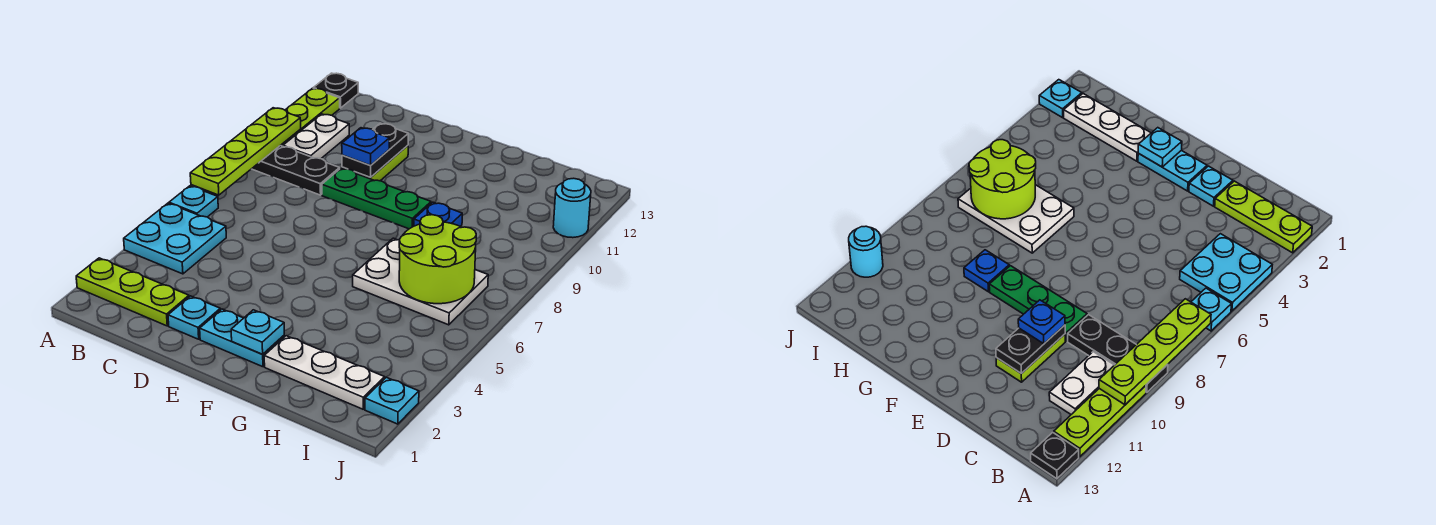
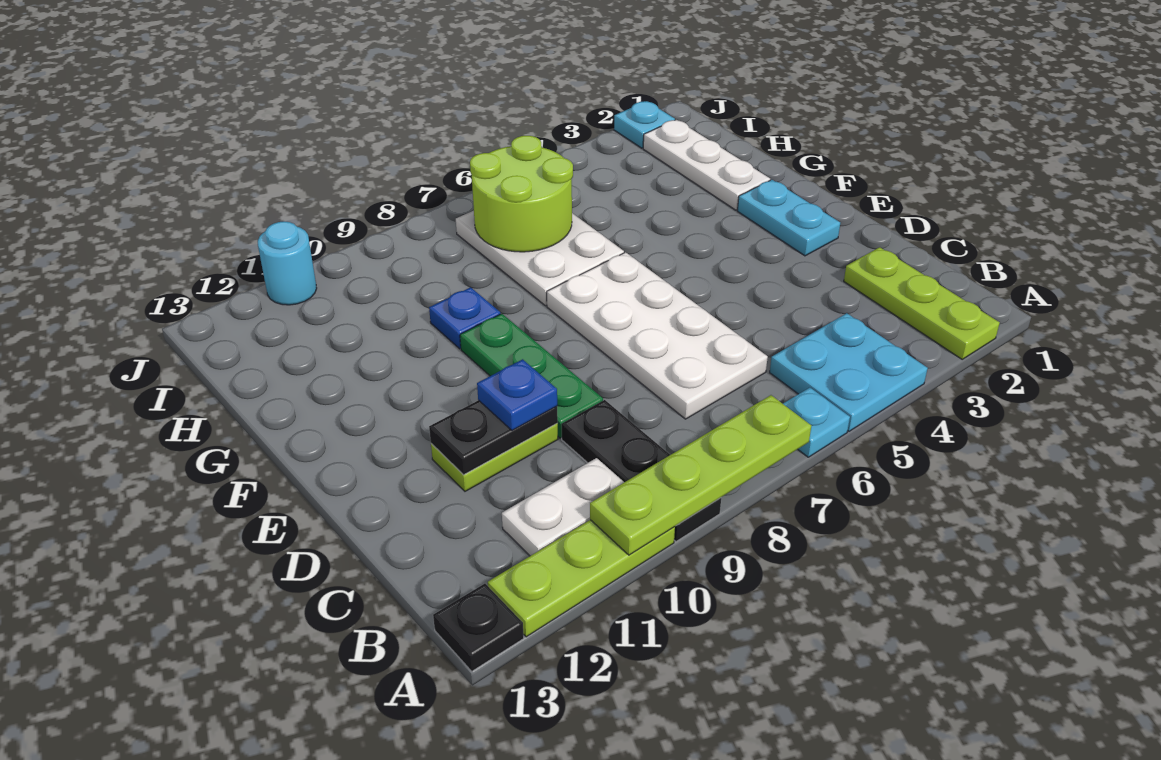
none -> white 2x4 plate [547,252,768,419]
cyan 1x1 plate [168,296,220,339] -> none
cyan 1x1 plate [231,310,284,354] -> none

